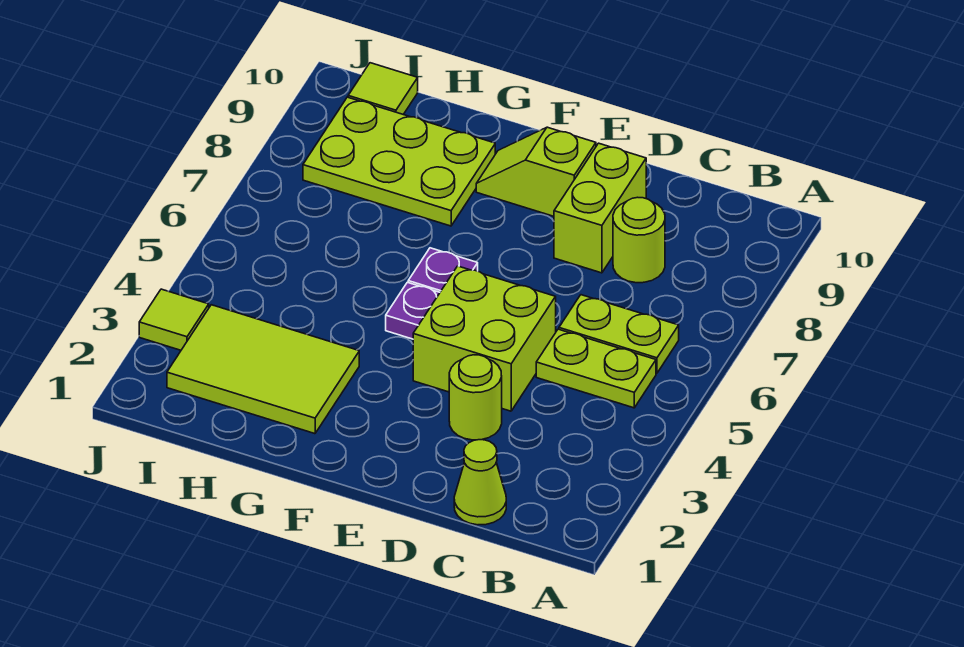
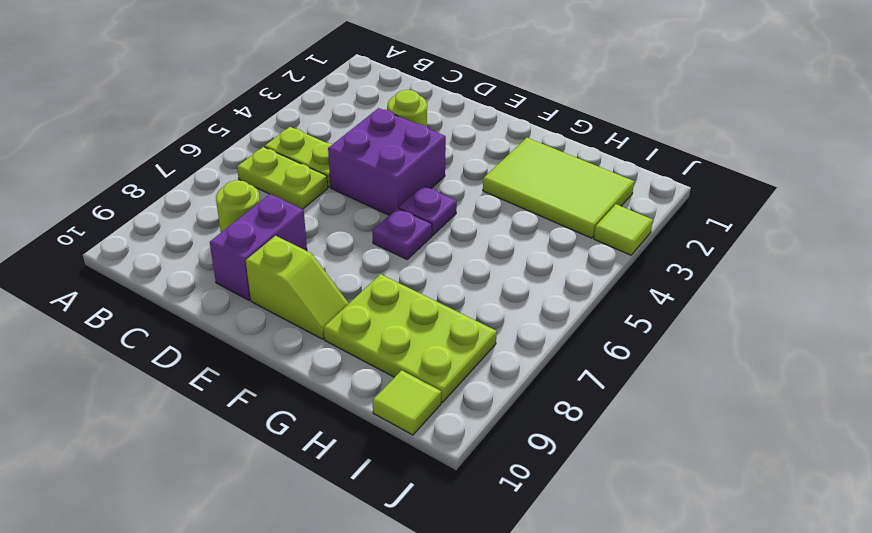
lime 1x1 cone [454,440,506,525] -> none
lime 2x2 brick [413,266,556,411] -> purple 2x2 brick [328,108,446,215]
lime 1x2 brick [554,143,646,273] -> purple 1x2 brick [210,194,307,300]

